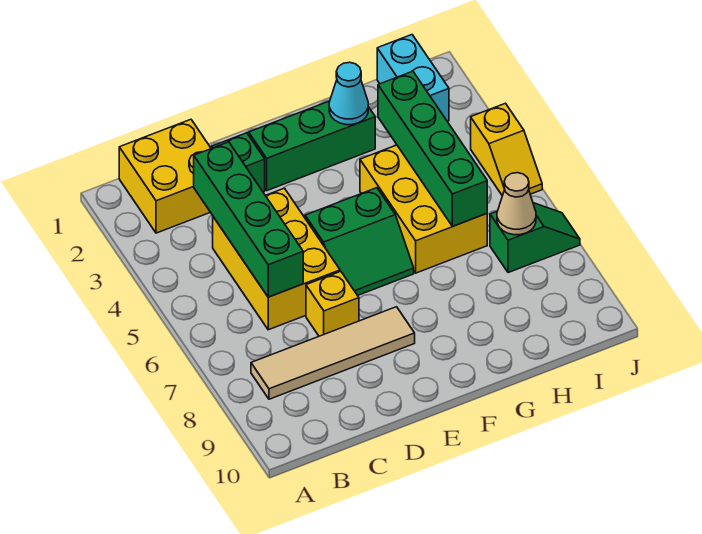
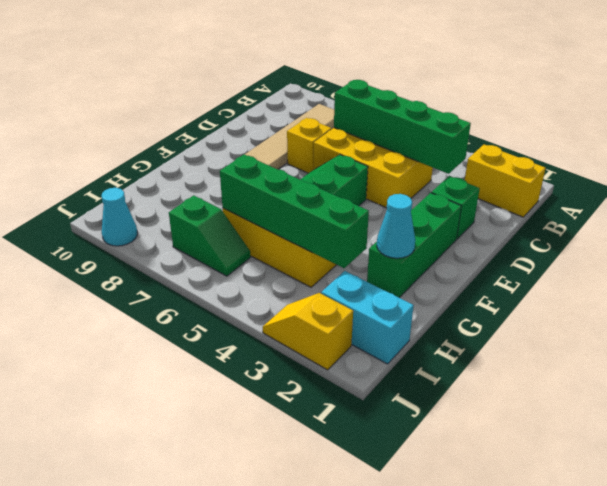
yellow 2x2 brick [119,119,211,233] -> yellow 1x2 brick [465,145,546,217]
green 1x2 slope [490,203,580,273] -> green 1x2 slope turned to [169,195,251,276]
tan 1x1 cone [497,173,536,235] -> none
yellow 1x2 slope [471,103,542,196] -> yellow 1x2 slope moved to [263,293,353,370]
none -> cyan 1x1 cone [102,188,137,246]

